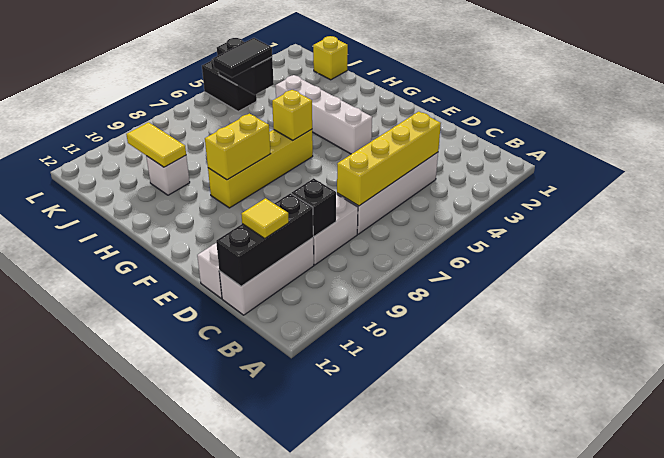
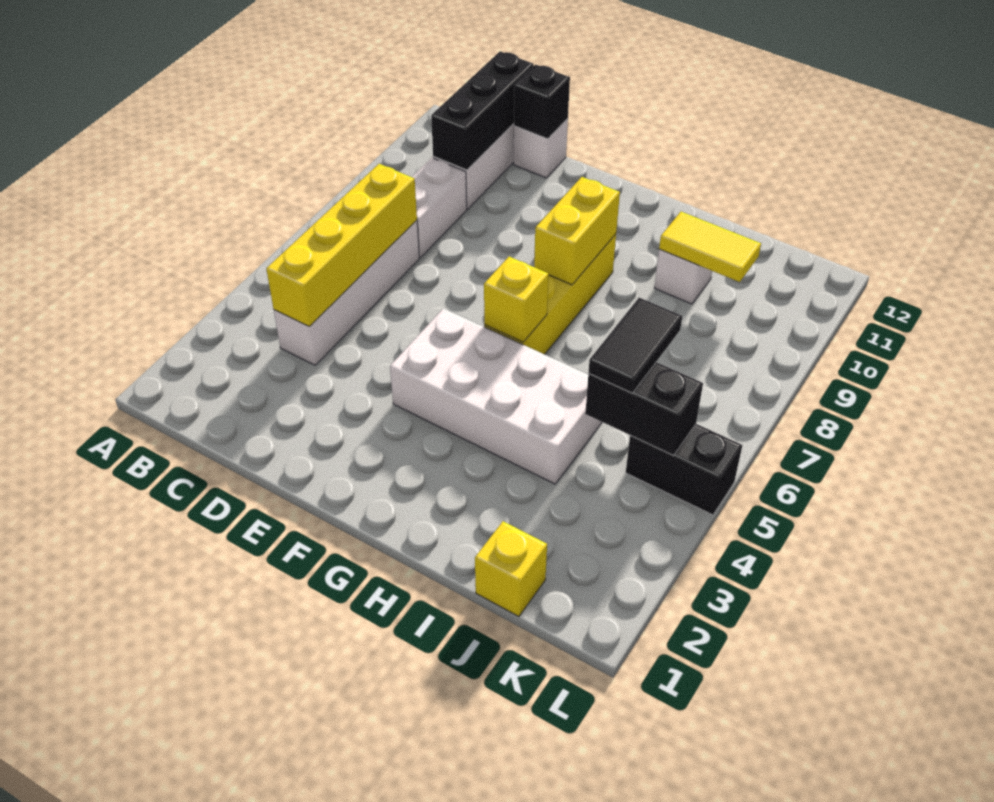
black 1x1 brick [292,178,336,236] -> black 1x1 brick moved to [514,64,570,139]
yellow 1x1 tile [241,198,289,238] -> none
white 1x4 brick [275,75,372,154] -> white 2x4 brick [390,308,602,484]

